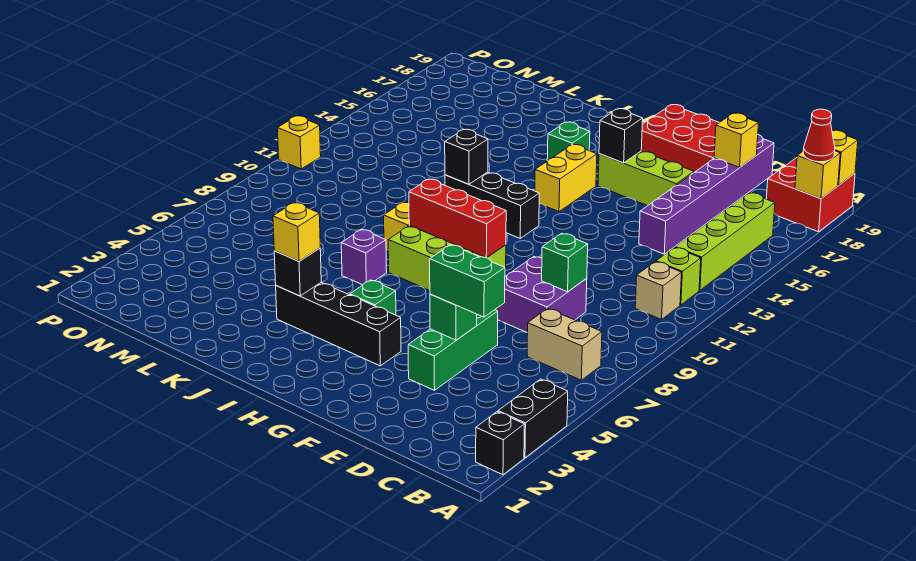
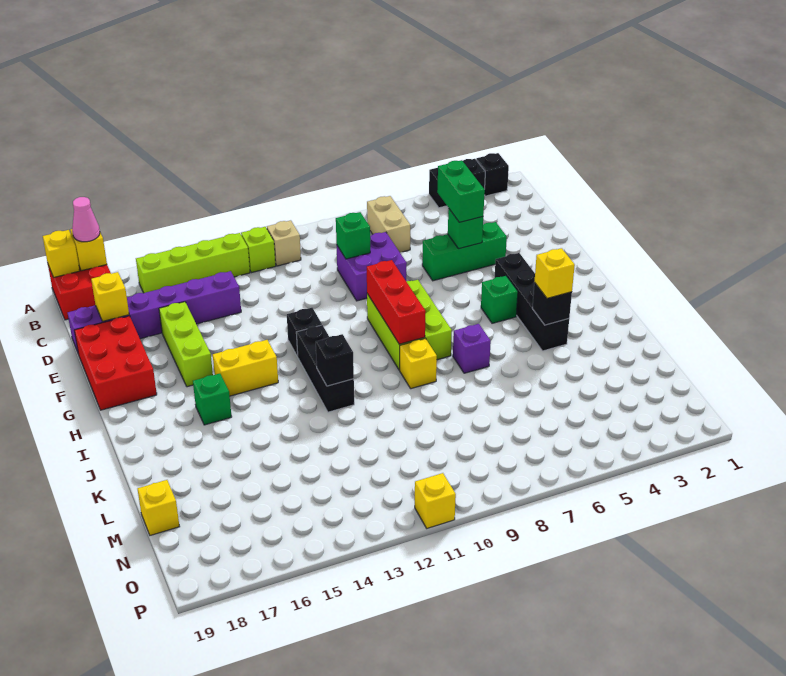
red 1x1 cone [803,109,835,162] -> pink 1x1 cone [72,197,100,242]
black 1x1 brick [599,109,643,163] -> black 1x1 brick moved to [287,308,322,356]
none -> yellow 1x1 brick [138,480,180,535]

